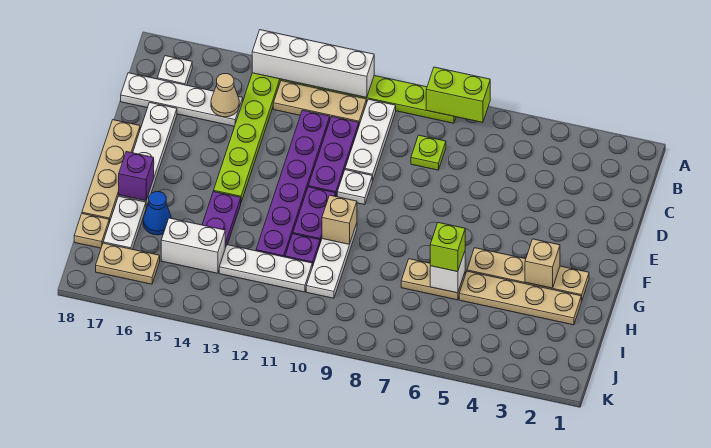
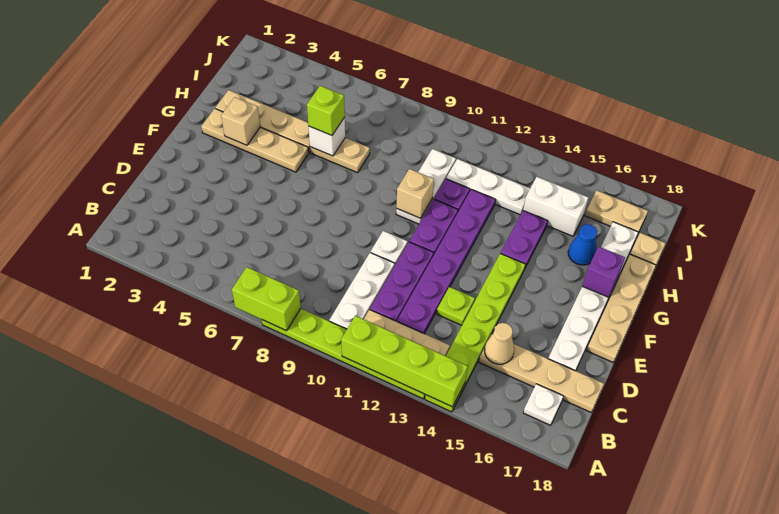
white 1x4 brick [252,30,374,98] -> lime 1x4 brick [341,316,468,407]
lime 1x1 plate [411,135,446,170] -> lime 1x1 plate moved to [437,287,475,325]
white 1x4 plate [121,73,243,126] -> tan 1x4 plate [479,334,604,413]

